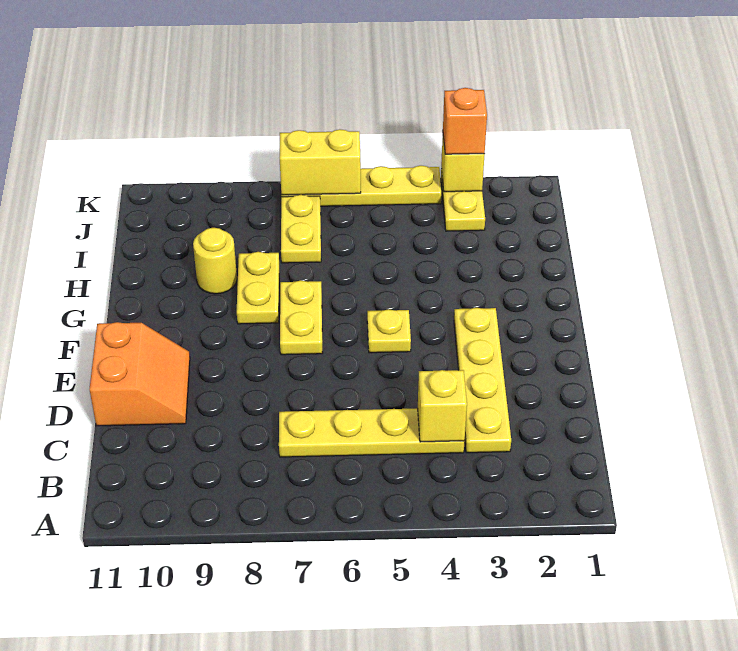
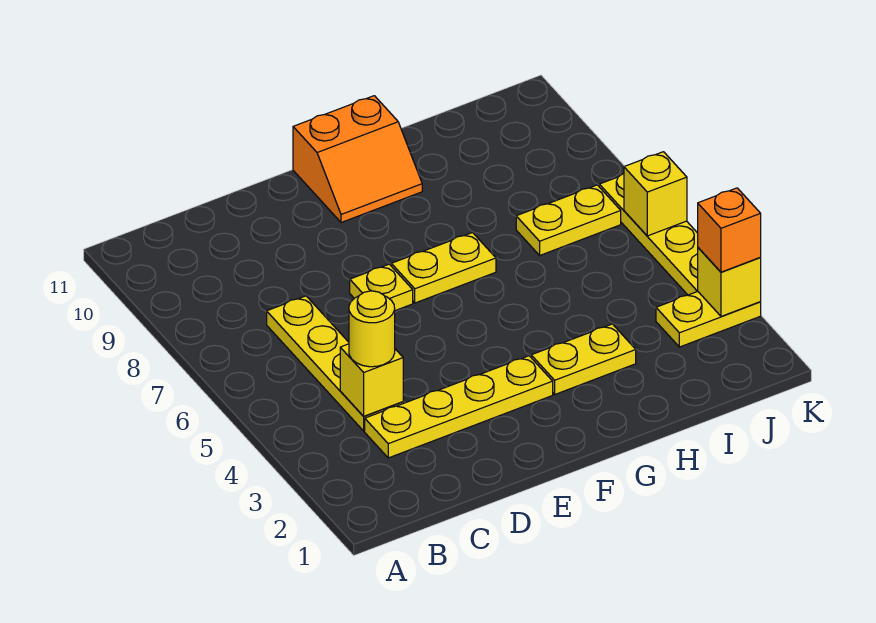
orange 2x2 slope [89,322,190,426] -> orange 2x2 slope moved to [293,96,422,223]
yellow 1x1 plate [367,309,411,353] -> yellow 1x1 plate moved to [350,264,413,311]
yellow 1x2 plate [237,252,279,324] -> yellow 1x2 plate moved to [531,324,636,394]
yellow 1x1 round brick [193,228,237,294] -> yellow 1x1 round brick moved to [349,291,395,367]
yellow 1x2 brick [280,129,361,195] -> yellow 1x1 brick [624,152,687,236]

